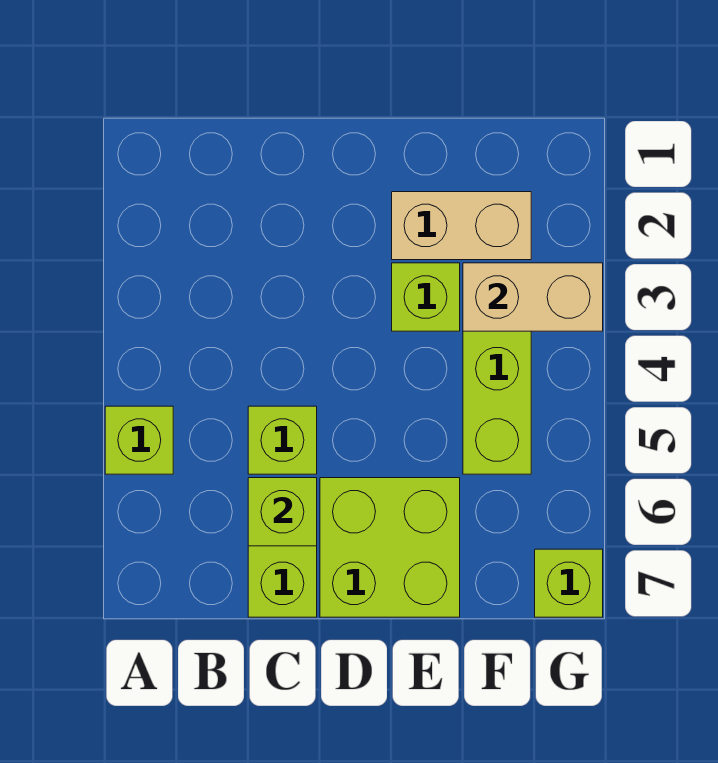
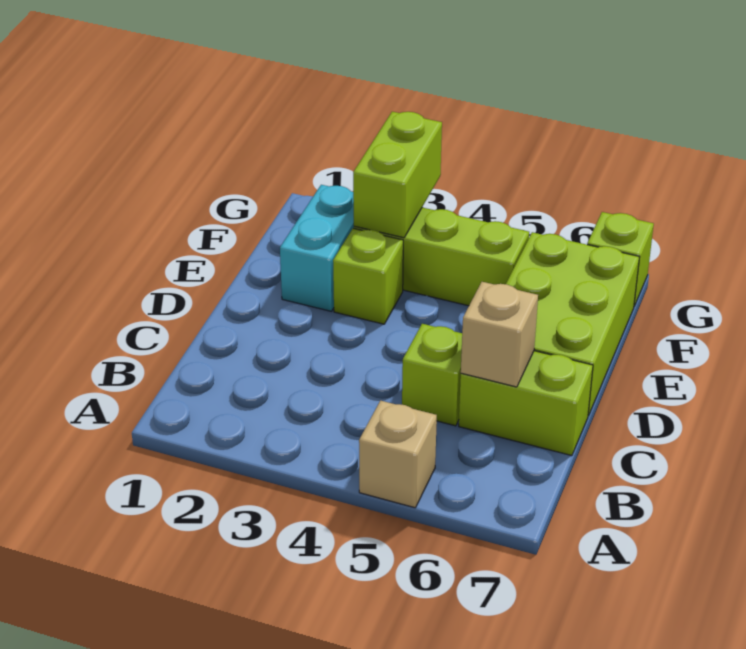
lime 1x1 brick [105,406,173,474] -> tan 1x1 brick [359,401,437,508]
lime 1x1 brick [248,478,317,546] -> tan 1x1 brick [461,282,538,387]
lime 2x2 brick [320,478,460,617] -> lime 2x3 brick [506,232,639,416]
tan 1x2 brick [392,192,531,260] -> cyan 1x2 brick [280,185,354,311]
tan 1x2 brick [463,263,603,331] -> lime 1x2 brick [353,112,442,238]

